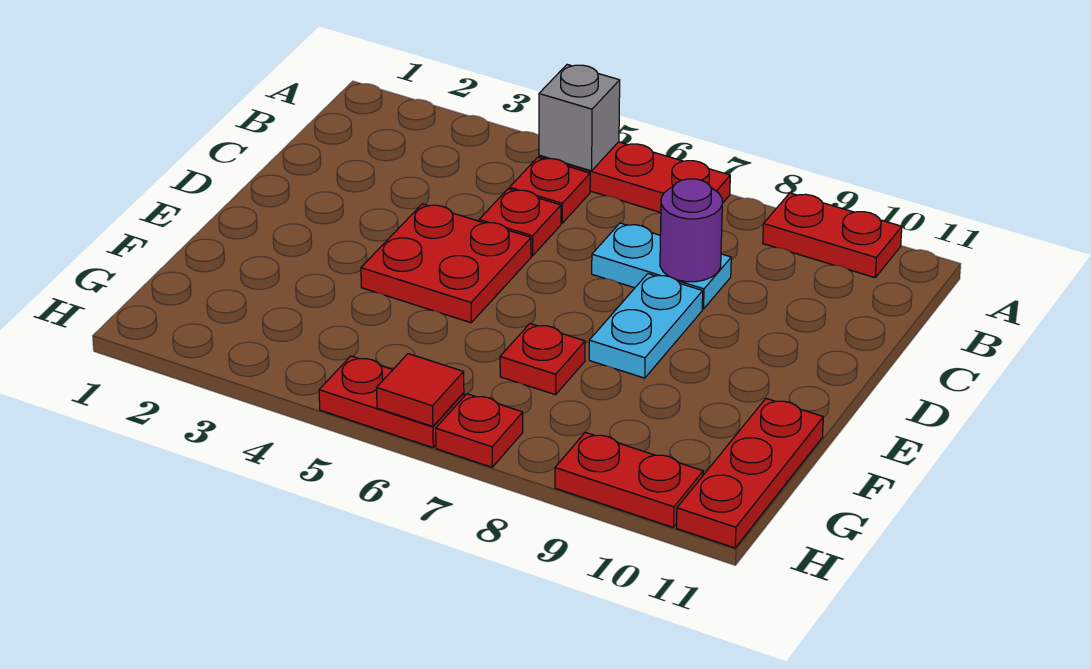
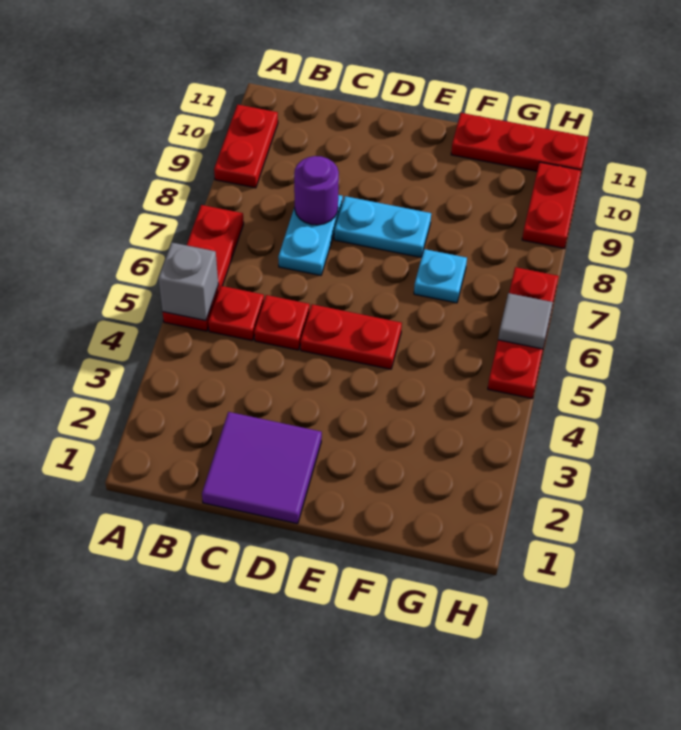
none -> purple 2x2 tile [202,412,322,524]
red 2x2 plate [361,204,531,323] -> red 1x2 plate [301,304,402,369]
red 1x1 plate [500,324,585,395] -> cyan 1x1 plate [414,249,467,303]
red 1x1 tile [377,354,464,426] -> grey 1x1 tile [498,293,553,349]

